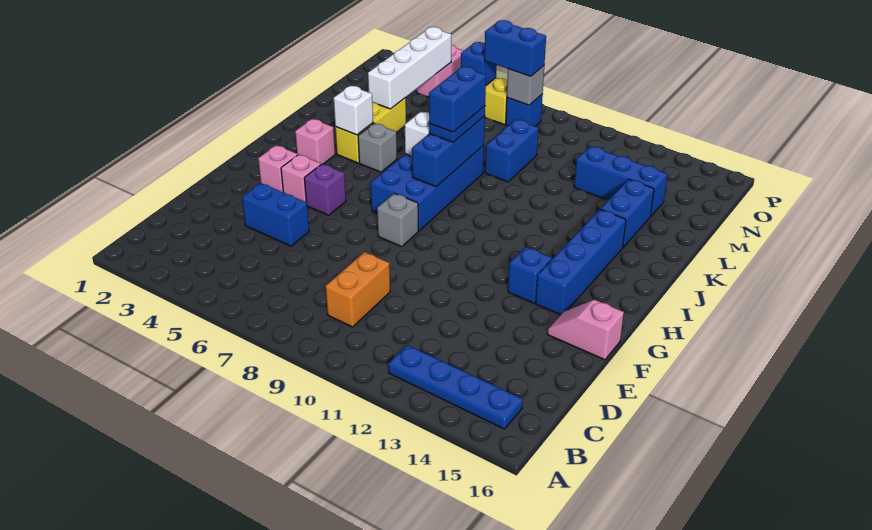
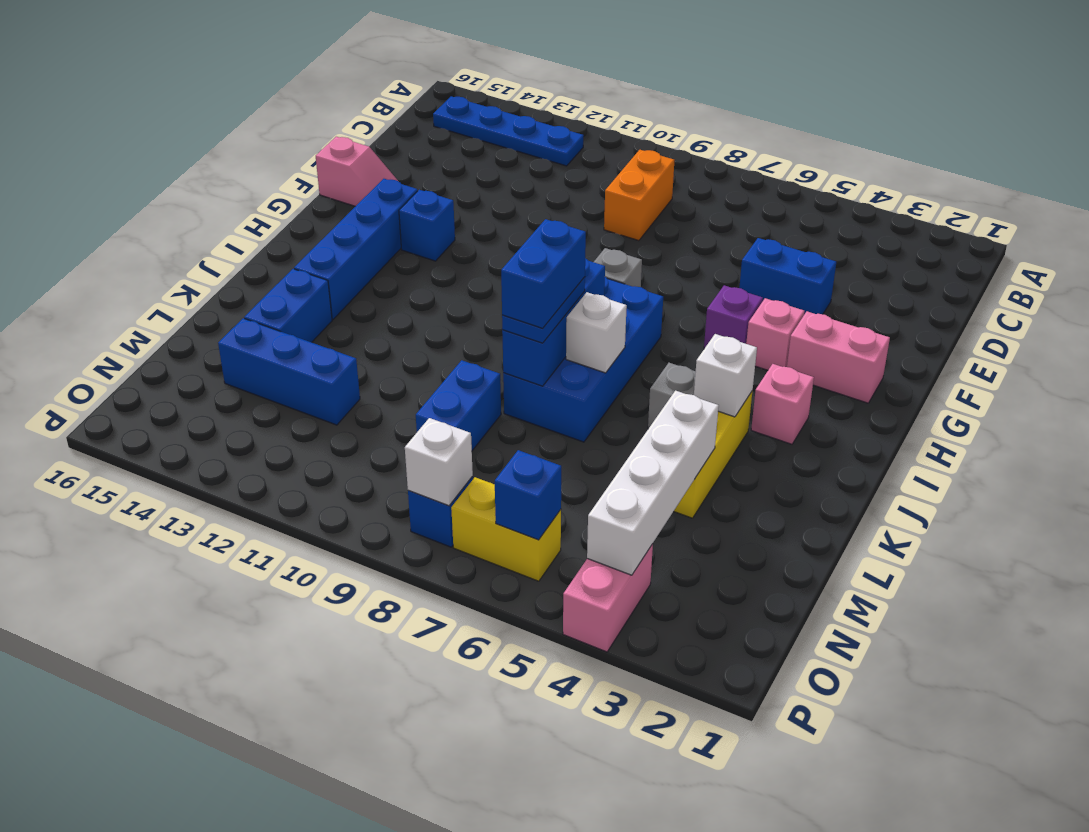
pink 1x1 brick [258,145,298,192] -> pink 1x2 brick [787,311,890,403]
blue 1x2 brick [484,20,546,76] -> none
grey 1x1 brick [507,66,544,105] -> white 1x1 brick [405,418,473,506]

